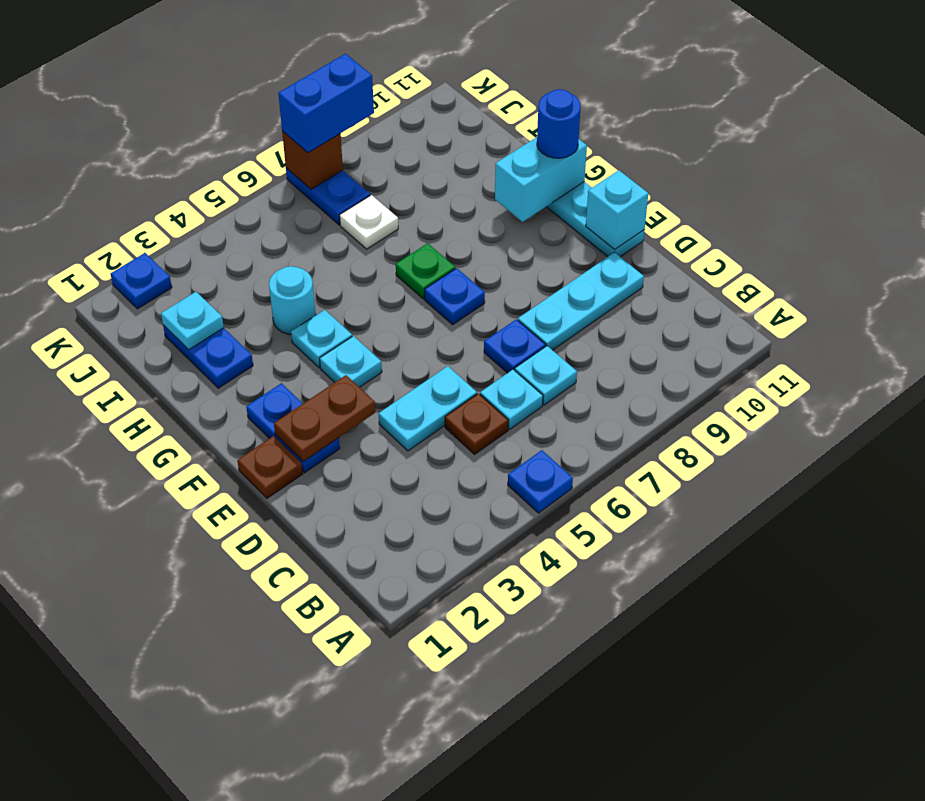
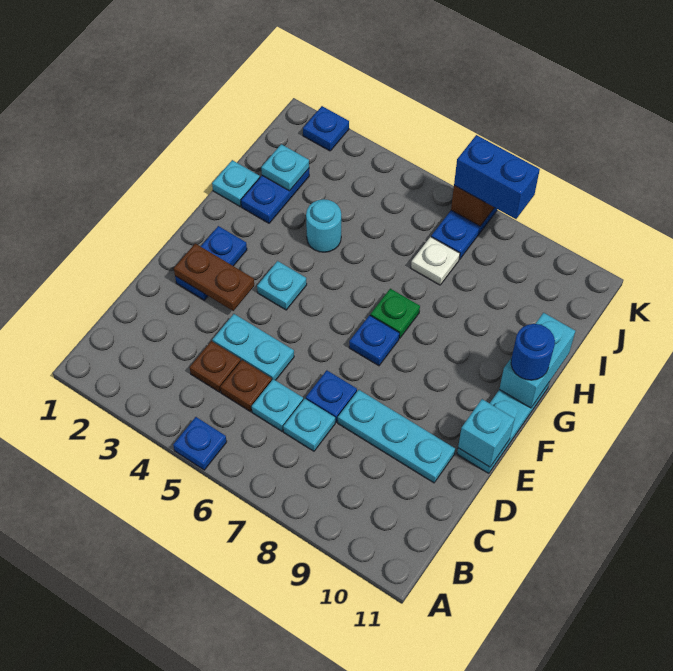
brown 1x1 plate [237,436,303,498] -> brown 1x1 plate moved to [189,341,241,392]
cyan 1x1 plate [291,310,352,368] -> cyan 1x1 plate moved to [212,160,260,206]
cyan 1x2 brick [495,137,587,222] -> cyan 1x2 brick turned to [499,313,575,408]

